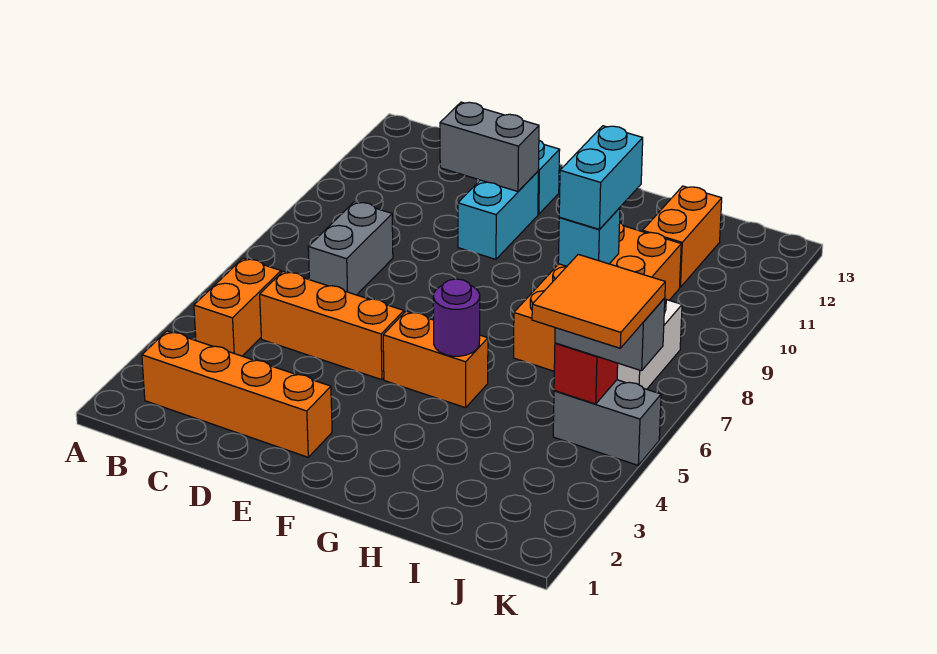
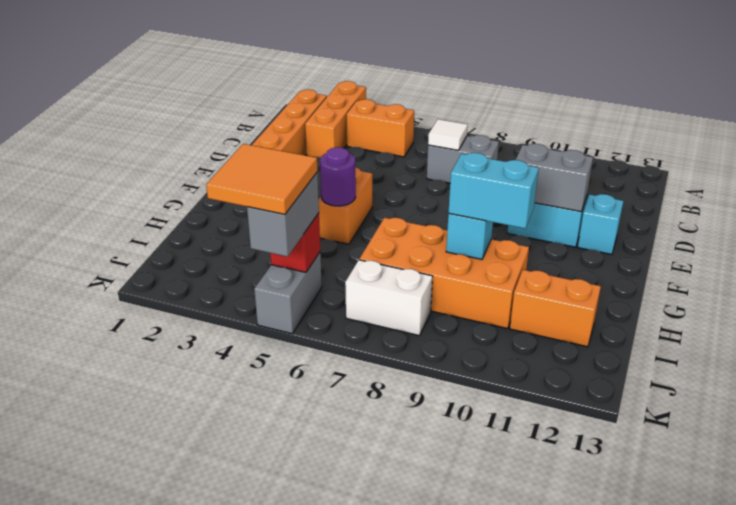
orange 1x3 brick [260,271,404,380] -> orange 1x3 brick moved to [305,81,366,158]
none -> white 1x1 tile [428,119,468,150]
grey 1x2 brick [440,102,539,192] -> grey 1x2 brick turned to [516,144,593,212]

